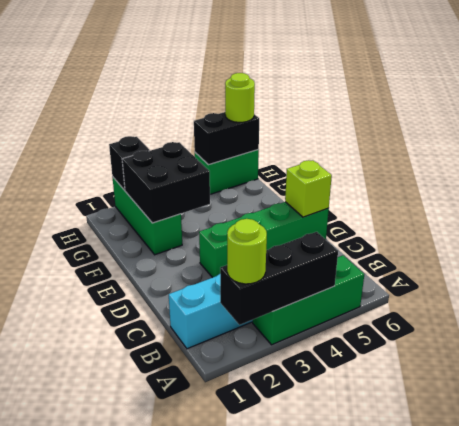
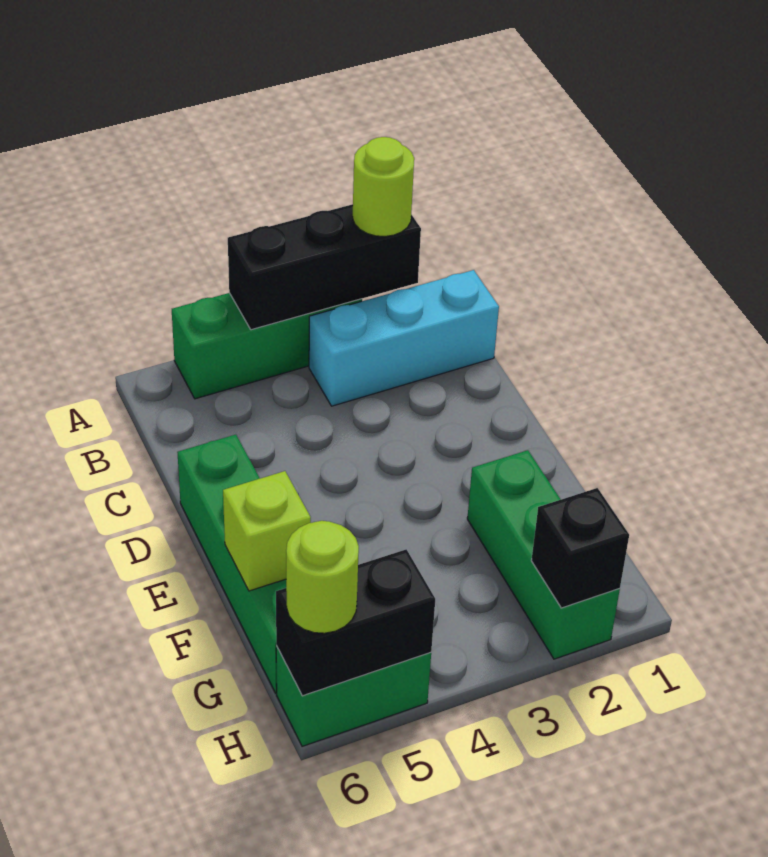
green 1x4 brick [199,202,329,277] -> green 1x4 brick turned to [177,435,286,693]
lime 1x1 brick [285,160,332,217] -> lime 1x1 brick moved to [223,471,311,591]
black 2x2 brick [122,142,210,223] -> none

